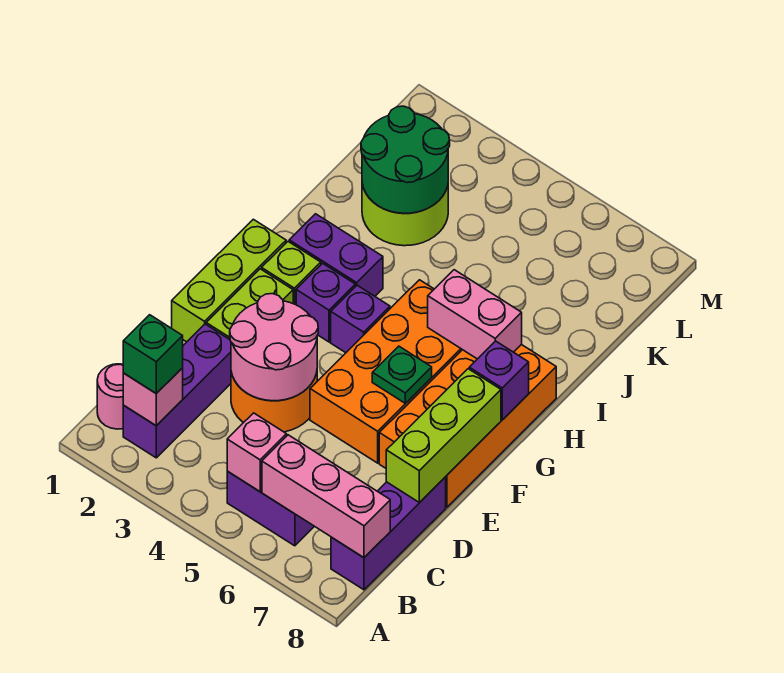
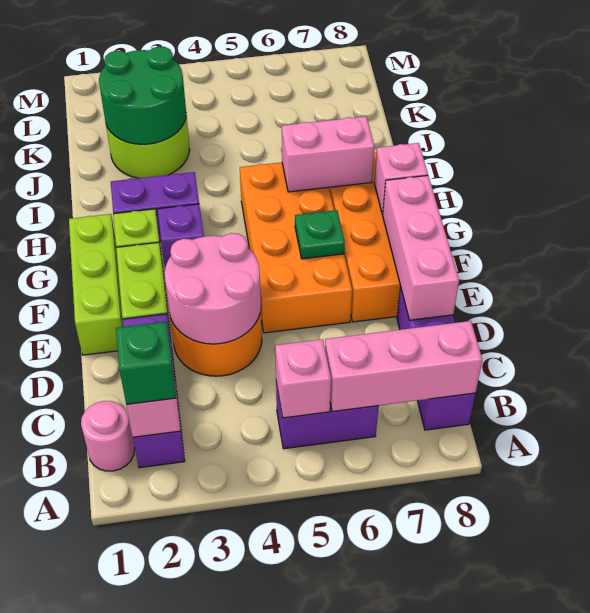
lime 1x3 brick [386,369,501,503] -> pink 1x3 brick [383,176,459,320]
purple 1x1 brick [331,285,390,353] -> none
purple 1x1 brick [469,341,529,420] -> pink 1x1 brick [374,143,428,214]

